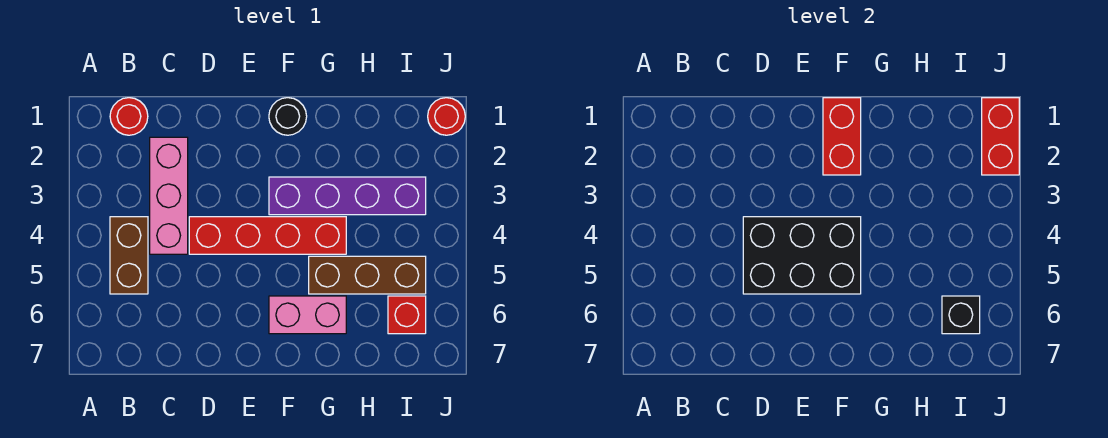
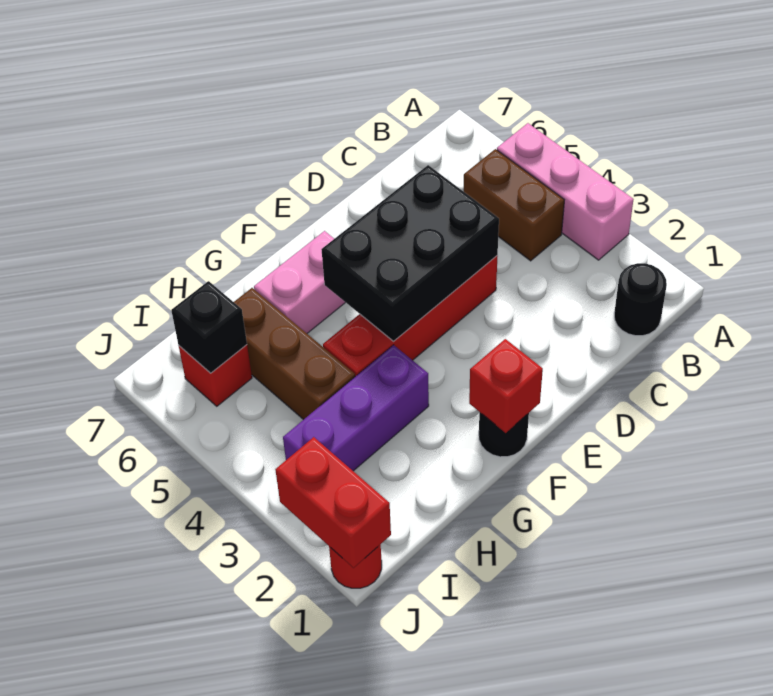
red 1x1 round brick [110,98,148,135] -> black 1x1 round brick [614,263,667,336]
pink 1x3 brick [150,137,188,254] -> pink 1x3 brick moved to [497,123,634,260]
red 1x2 brick [823,98,861,175] -> red 1x1 brick [469,339,543,433]
purple 1x4 brick [269,177,426,215] -> purple 1x3 brick [283,345,429,471]
brown 1x3 brick [309,256,426,294] -> brown 1x3 brick turned to [234,288,355,420]

